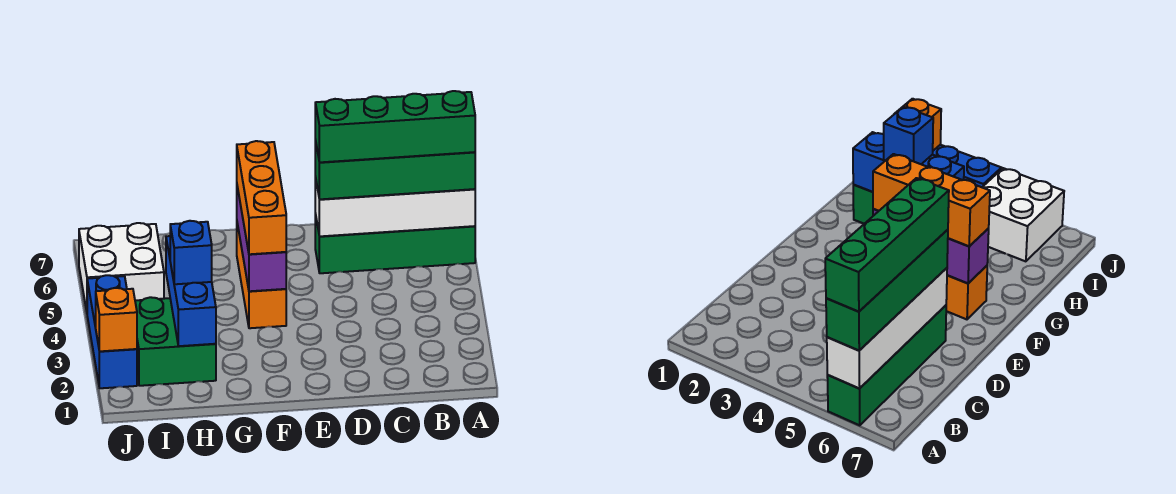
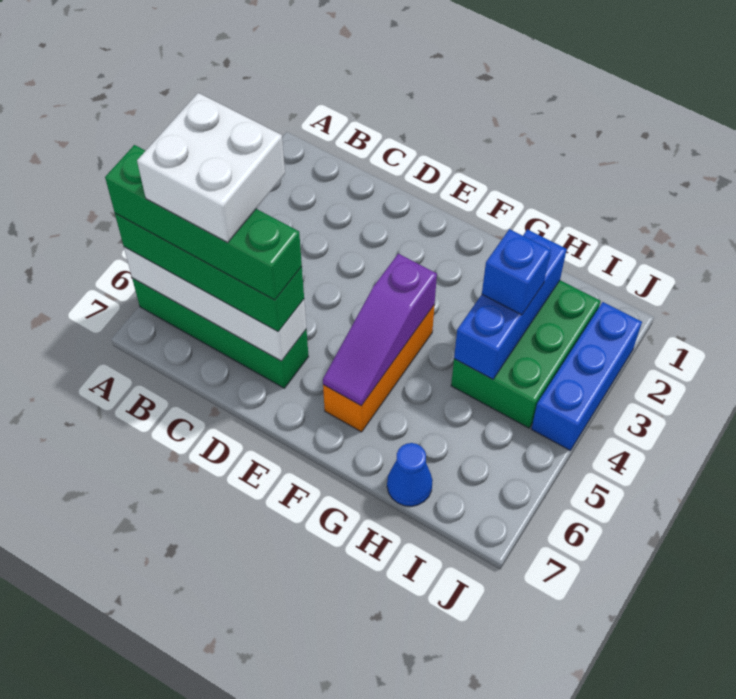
purple 1x3 brick [237,187,286,291] -> purple 1x3 slope [323,254,437,406]
orange 1x3 brick [237,141,286,254] -> none
green 2x2 brick [135,297,216,386] -> green 2x3 brick [451,280,600,428]
none -> blue 1x1 cone [387,443,433,506]
white 2x2 brick [79,223,164,311] -> white 2x2 brick moved to [137,93,285,243]
orange 1x1 brick [96,288,137,351] -> none

